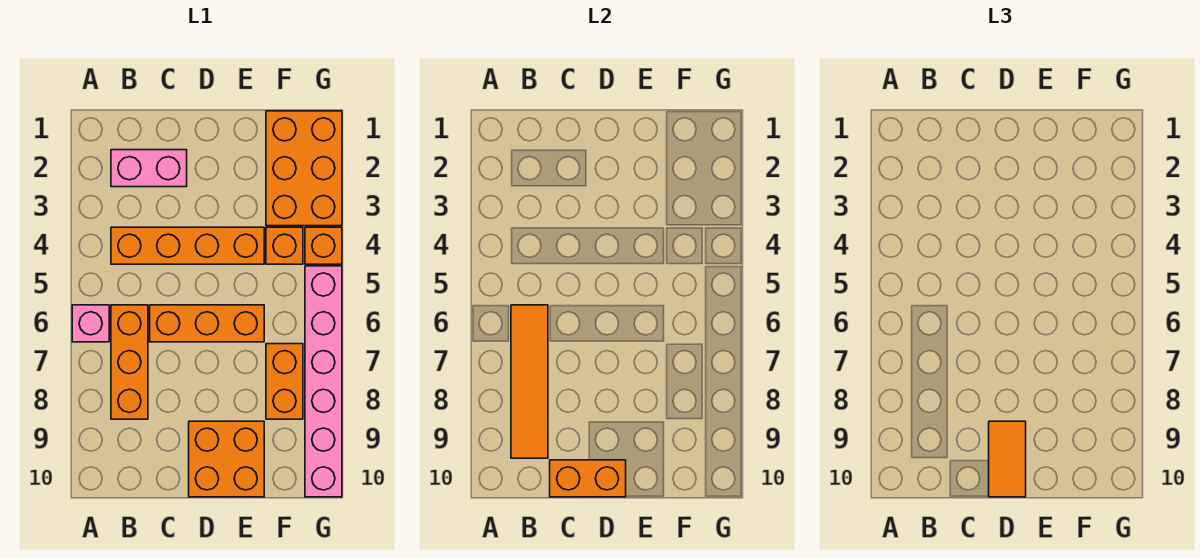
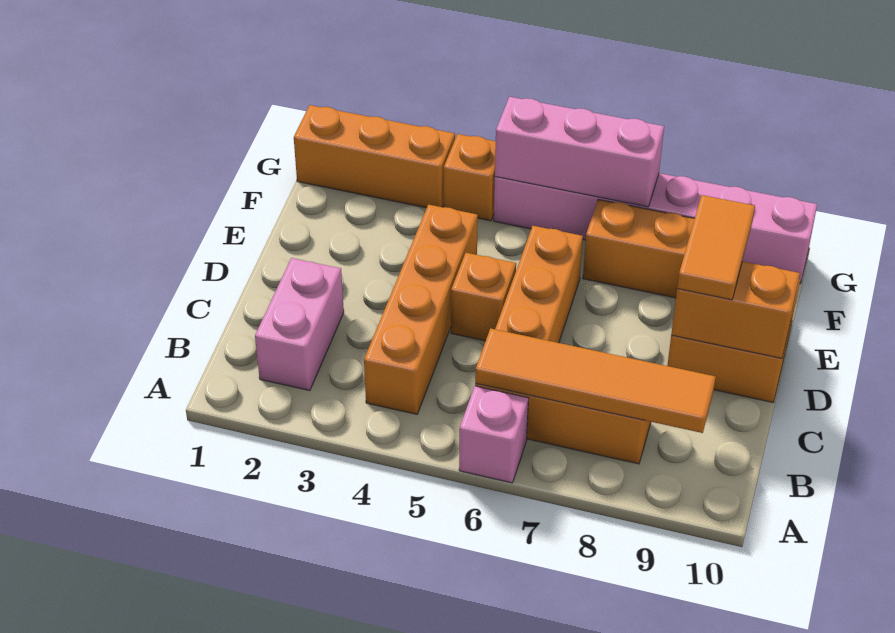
orange 1x2 brick [550,460,626,497] -> orange 1x2 brick turned to [671,261,800,358]
orange 1x2 tile [989,421,1026,497] -> orange 1x2 tile turned to [677,195,755,300]
orange 2x3 brick [266,111,342,226] -> orange 1x3 brick [294,105,455,208]
orange 1x1 brick [266,227,303,264] -> orange 1x1 brick moved to [451,253,516,341]
none -> pink 1x3 brick [495,97,664,207]

